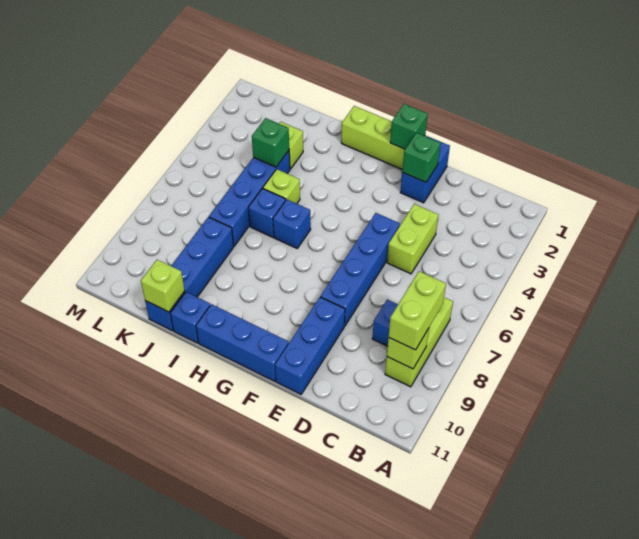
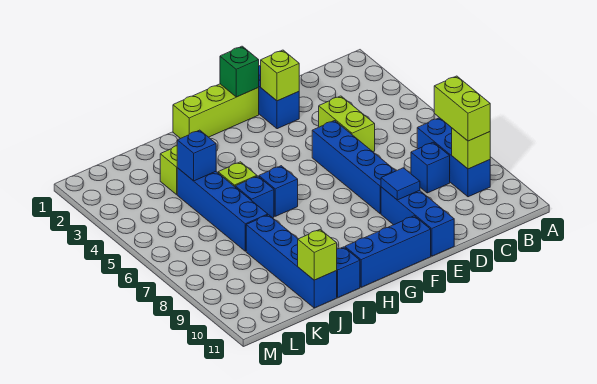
lime 1x3 brick [385,297,453,387] -> blue 1x3 brick [417,118,490,197]
green 1x1 brick [402,133,441,182] -> lime 1x1 brick [261,50,299,101]
none -> blue 1x1 tile [381,168,420,200]
green 1x1 brick [252,118,289,167] -> blue 1x1 brick [177,130,216,181]

